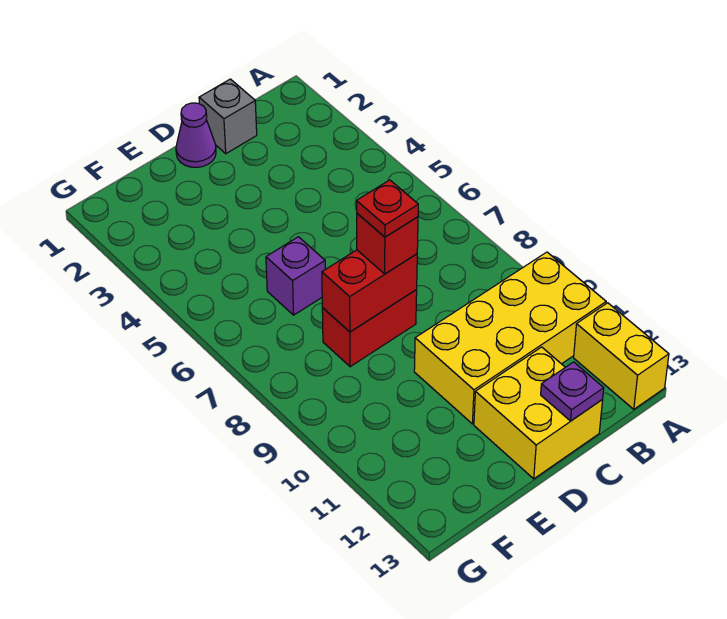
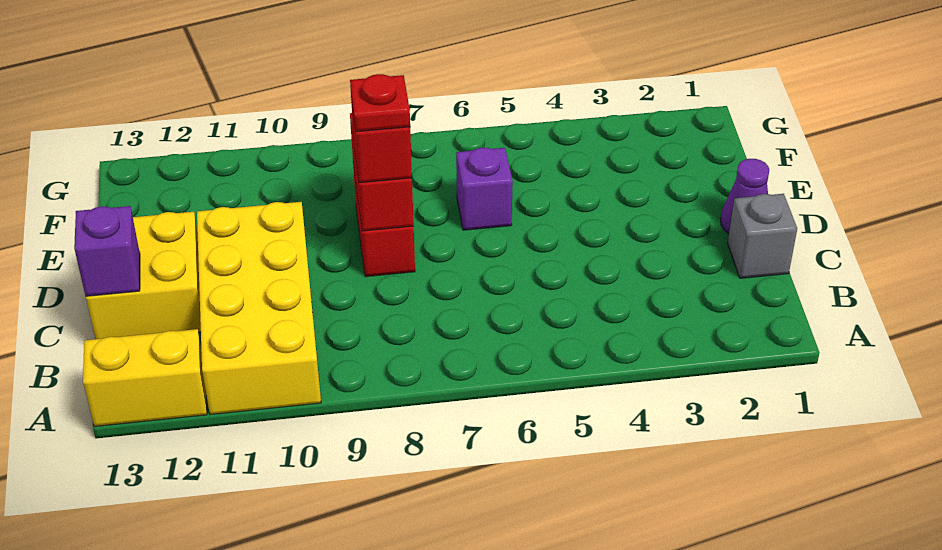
purple 1x1 plate [541,362,604,421] -> purple 1x1 brick [74,206,140,296]

